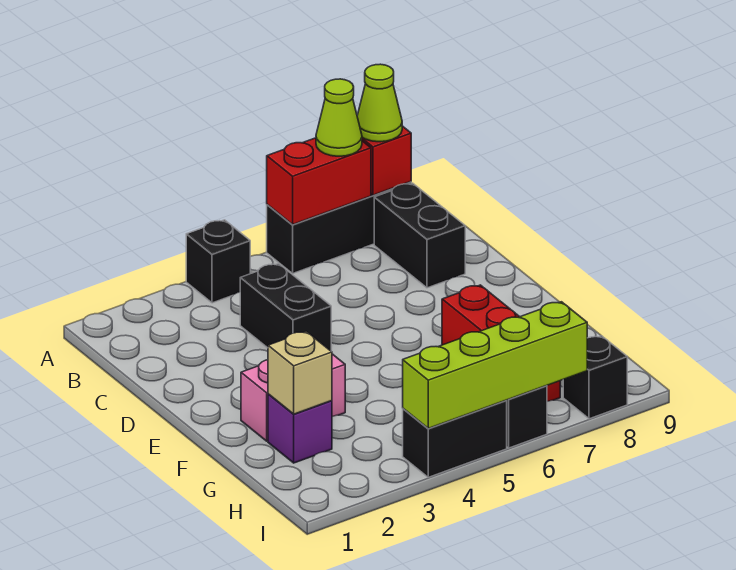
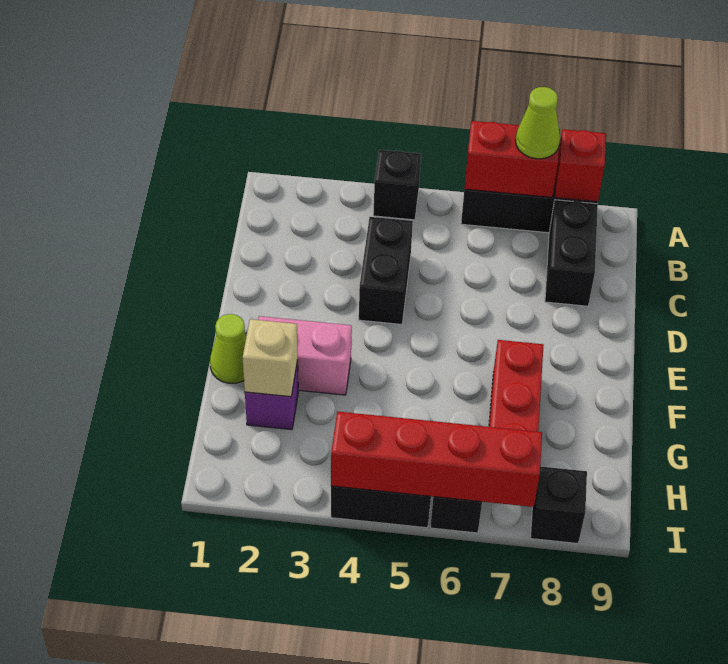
lime 1x1 cone [357,64,402,142] -> lime 1x1 cone moved to [210,314,246,383]
lime 1x4 brick [403,302,587,428] -> red 1x4 brick [331,411,542,507]

